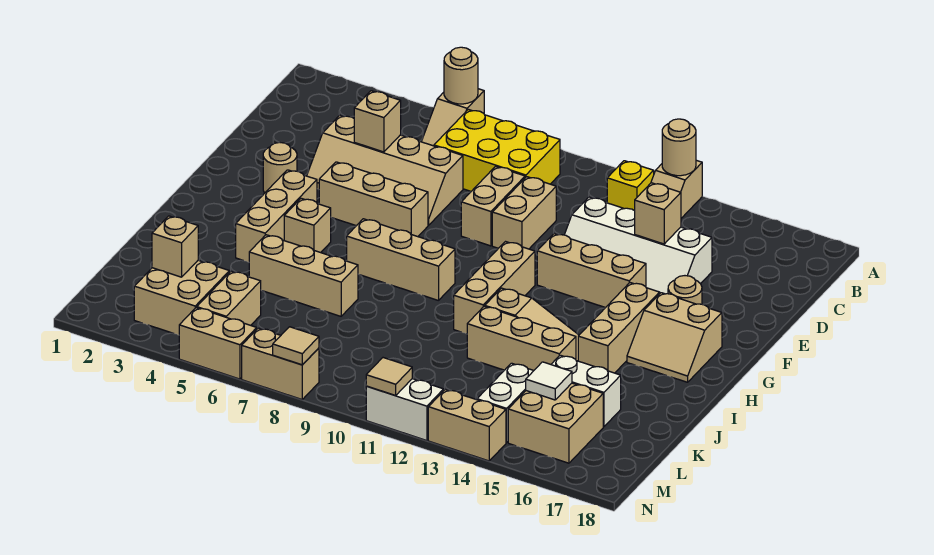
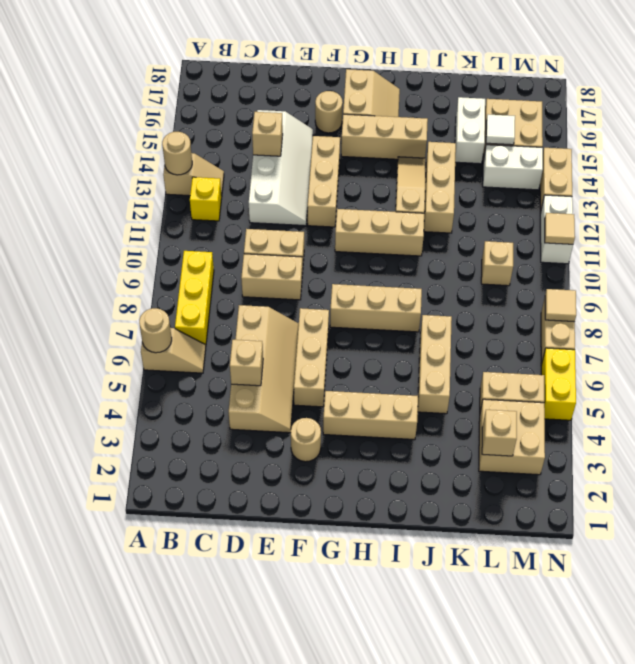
yellow 2x3 brick [434,109,560,191] -> yellow 1x3 brick [175,251,214,345]
tan 1x1 brick [284,198,331,253] -> tan 1x1 brick moved to [481,241,513,286]
tan 1x3 brick [347,219,455,301] -> tan 1x3 brick turned to [330,284,422,332]
tan 1x2 brick [179,308,257,379] -> yellow 1x2 brick [541,348,576,420]

